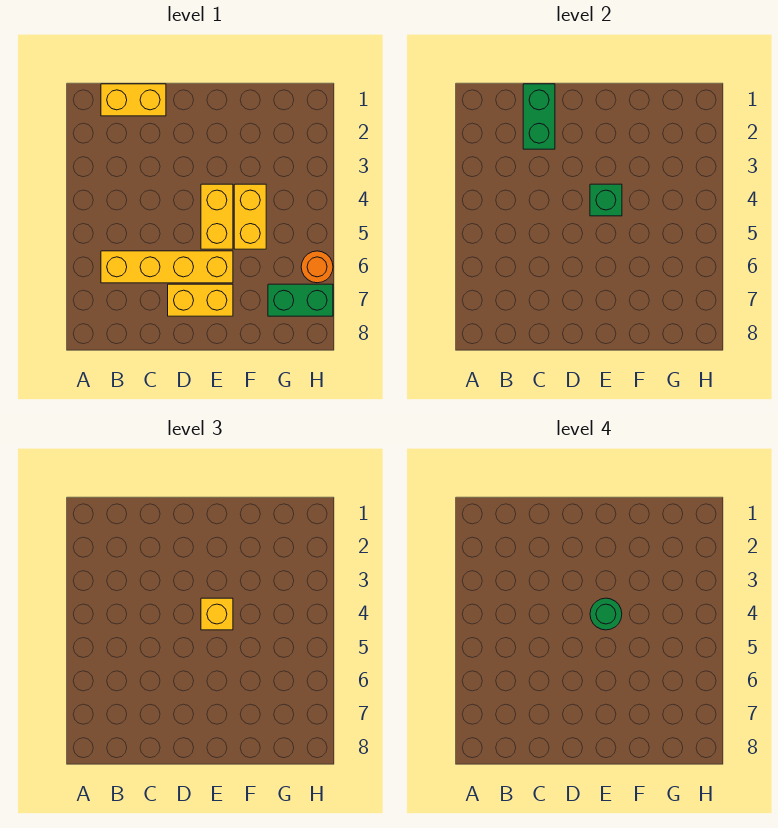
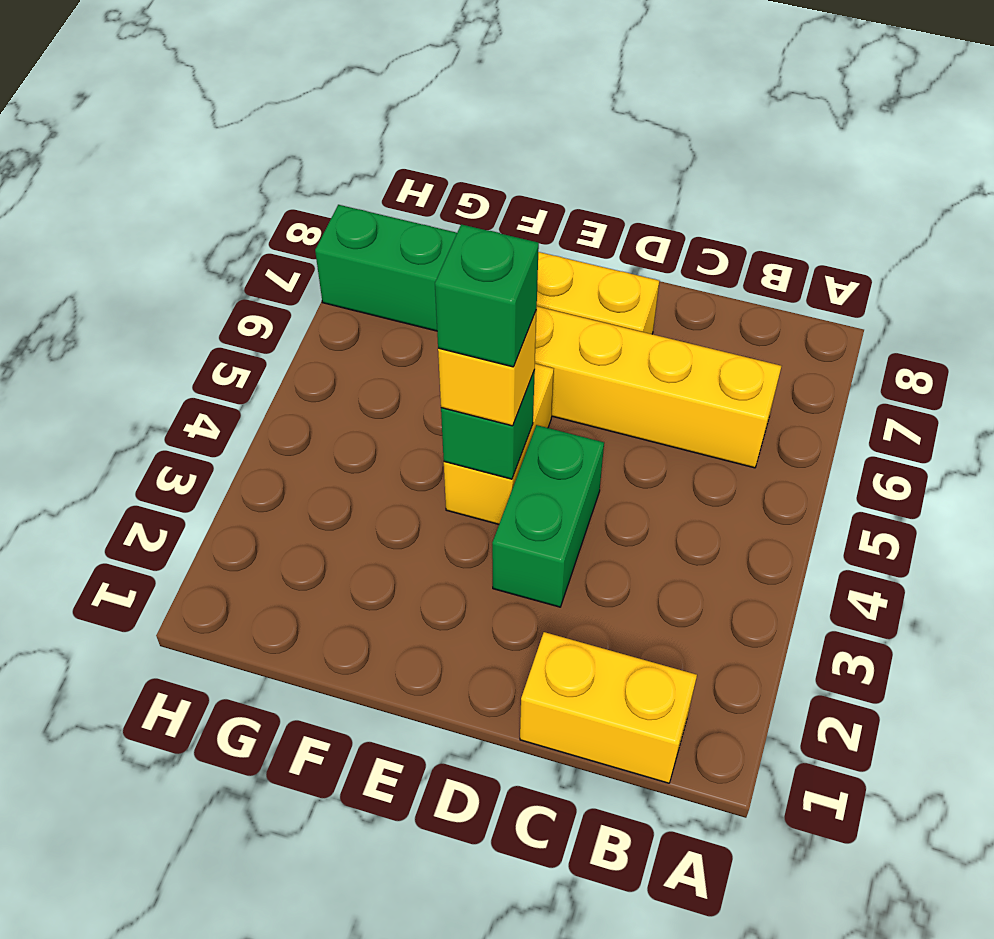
green 1x2 brick [523,84,555,149] -> green 1x2 brick moved to [492,425,604,607]
green 1x1 round brick [590,598,622,630] -> green 1x1 brick [435,224,539,367]
yellow 1x2 brick [234,184,266,249] -> none
orange 1x1 round brick [301,251,333,283] -> none

